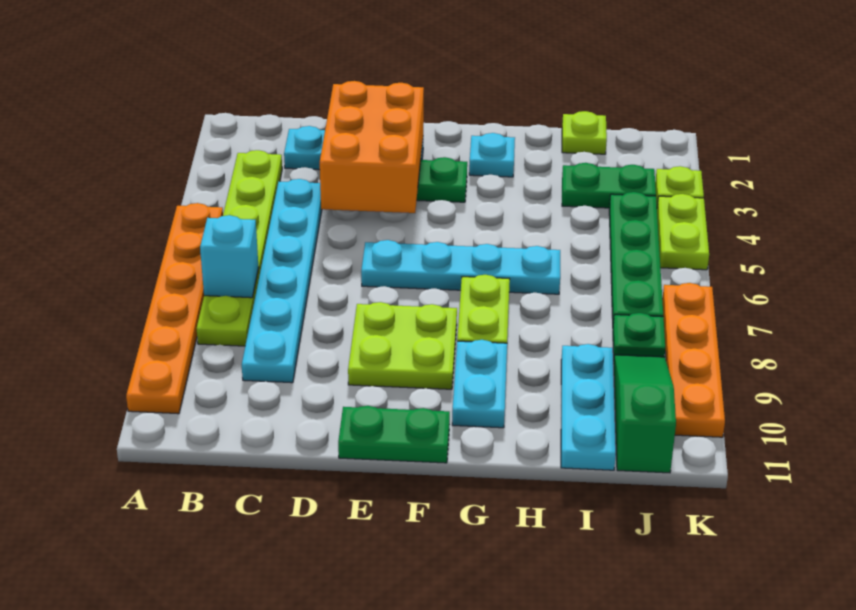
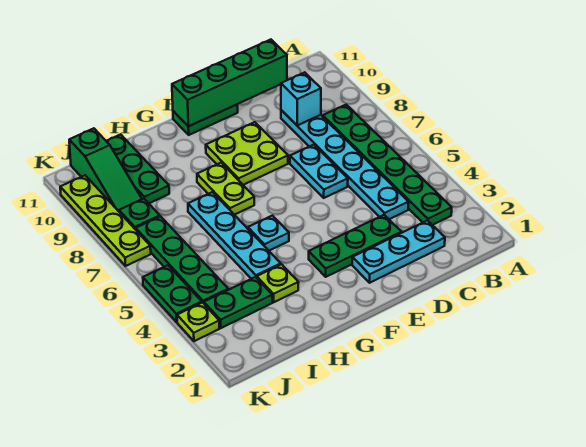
orange 1x6 plate [126,203,223,414] -> none
lime 1x6 plate [197,150,282,346] -> green 1x6 plate [323,105,452,225]
cyan 1x1 brick [200,215,259,298] -> cyan 1x1 brick moved to [281,72,321,125]
none -> green 1x4 brick [172,40,287,126]
orange 2x3 brick [320,81,424,213] -> none
cyan 1x4 plate [361,240,560,294] -> cyan 1x4 plate turned to [188,192,281,279]
cyan 1x1 plate [469,133,515,177] -> cyan 1x1 plate moved to [248,216,289,251]
cyan 1x2 plate [452,340,507,428] -> cyan 1x2 plate moved to [290,145,348,198]
lime 1x1 plate [562,111,607,154] -> lime 1x1 plate moved to [257,264,299,302]
cyan 1x3 plate [561,344,616,470] -> green 1x3 plate [107,134,169,203]
lime 1x2 plate [657,194,709,270] -> green 1x2 plate [143,265,202,322]
orange 1x4 plate [662,283,725,437] -> lime 1x4 plate [60,175,151,266]

